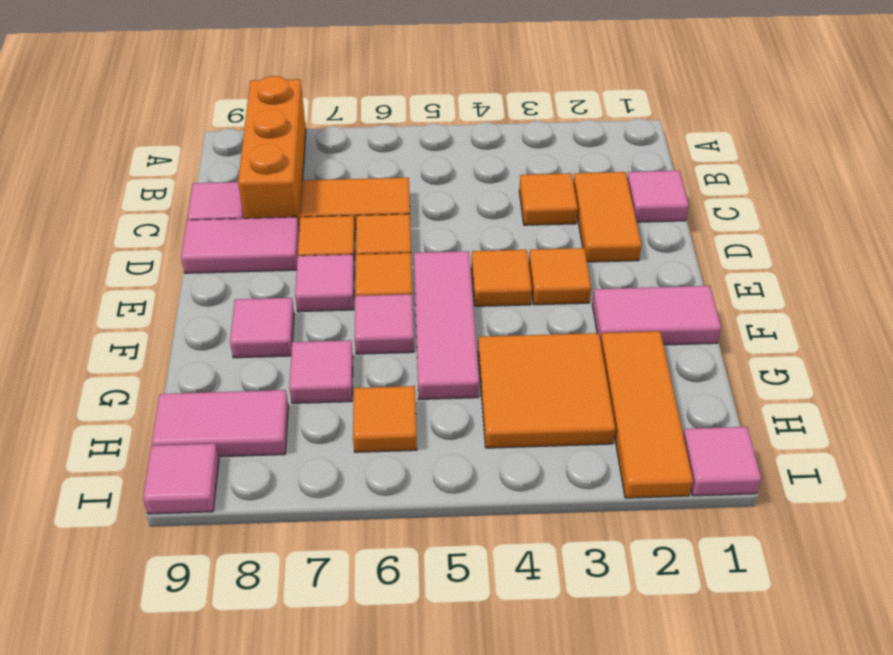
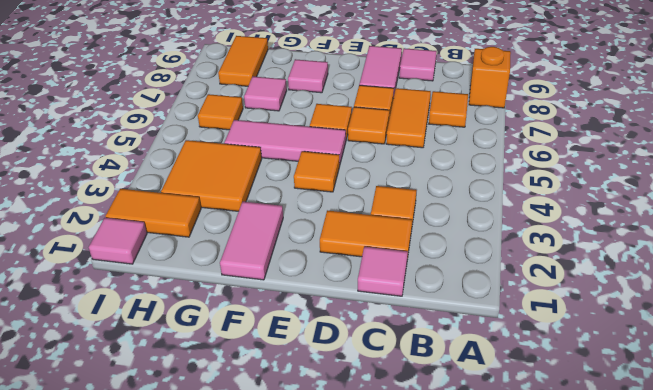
orange 1x3 brick [238,76,306,226] -> orange 1x1 brick [469,47,511,108]
orange 1x1 tile [529,248,591,305] -> orange 1x1 tile moved to [429,91,468,127]
pink 1x1 tile [295,254,354,312] -> none
pink 1x1 tile [355,294,414,354] -> none
orange 1x3 tile [601,331,693,498] -> orange 1x2 tile [105,189,201,237]
pink 1x2 tile [152,390,288,457] -> orange 1x2 tile [218,36,268,86]
pink 1x1 tile [143,444,219,514] -> none

